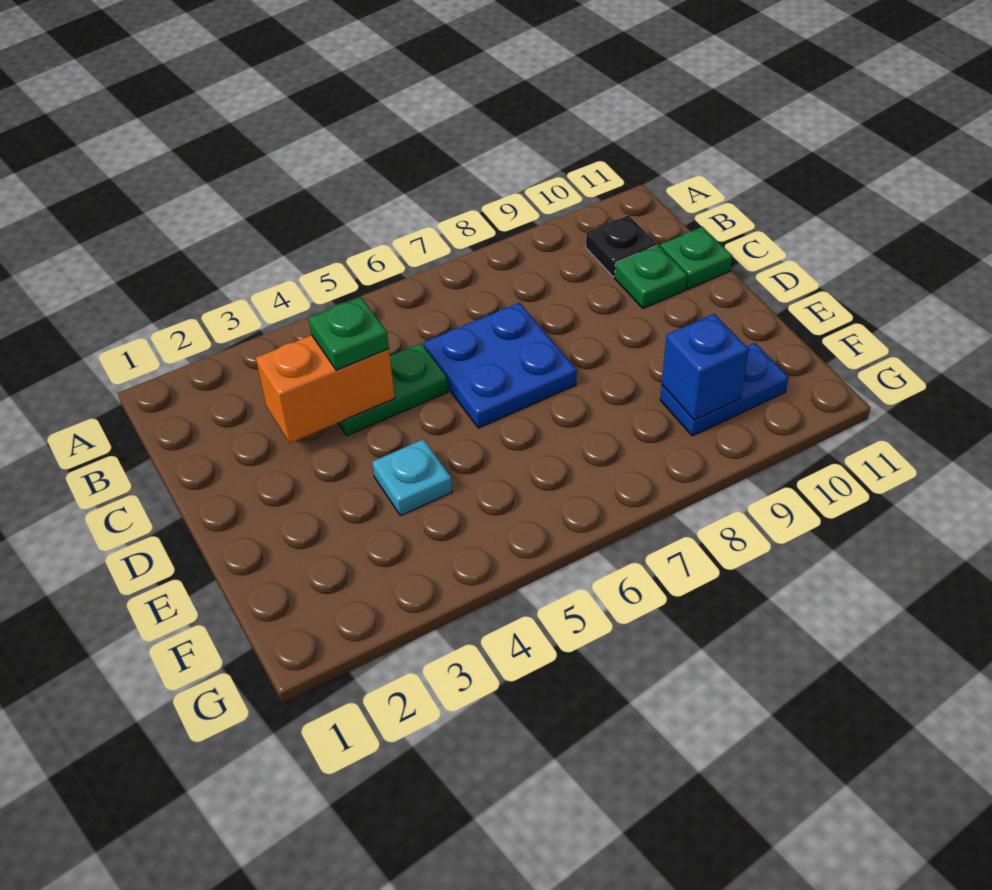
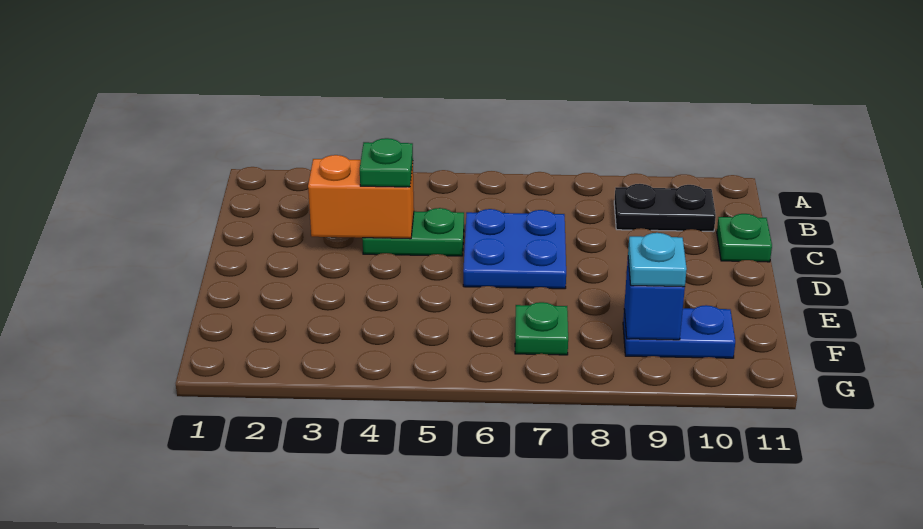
black 1x1 plate [586,215,657,277] -> black 1x2 plate [614,184,716,232]
green 1x1 plate [614,245,687,308] -> green 1x1 plate moved to [515,302,568,355]
cyan 1x1 plate [372,439,452,516] -> cyan 1x1 plate moved to [628,233,687,287]

